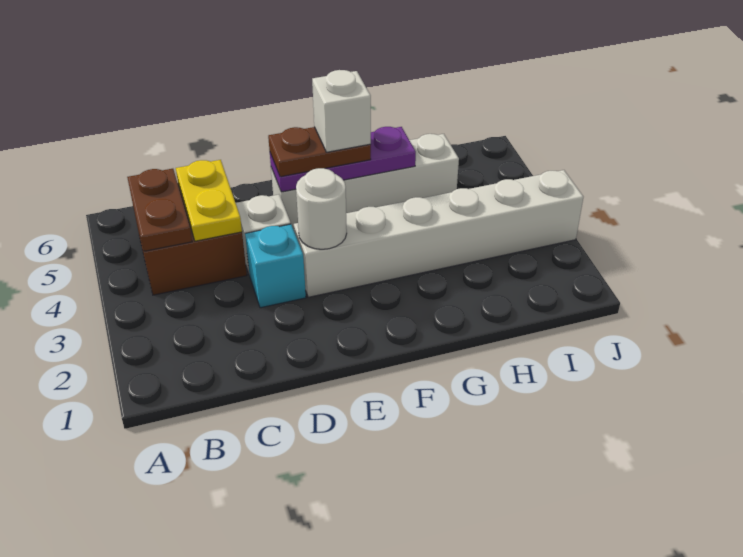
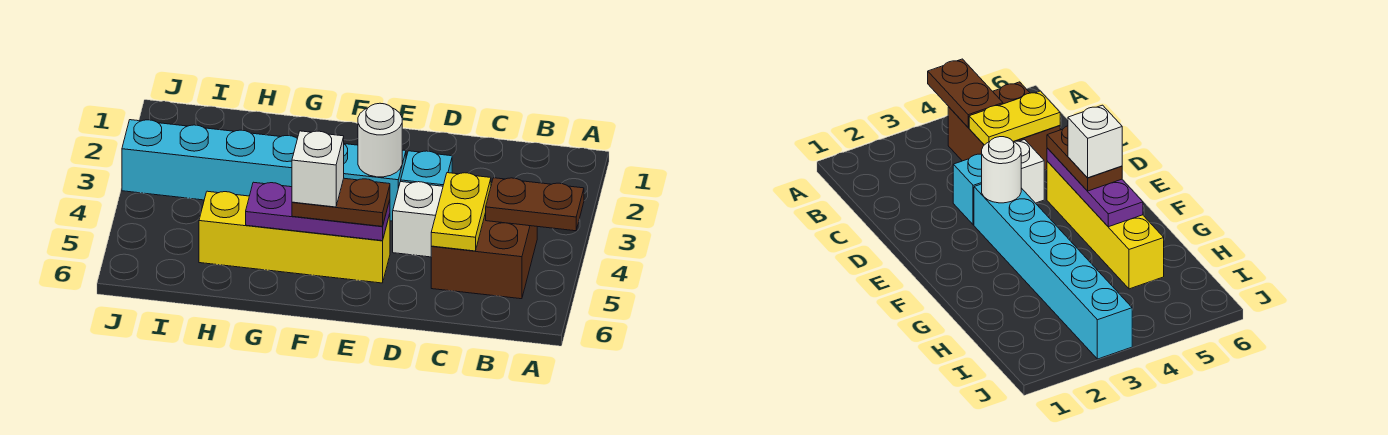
brown 1x2 plate [127,169,192,251] -> brown 1x2 plate turned to [486,178,584,231]
white 1x6 brick [294,170,583,297] -> cyan 1x6 brick [122,120,406,221]
white 1x4 brick [271,134,459,230] -> yellow 1x4 brick [199,191,390,283]

